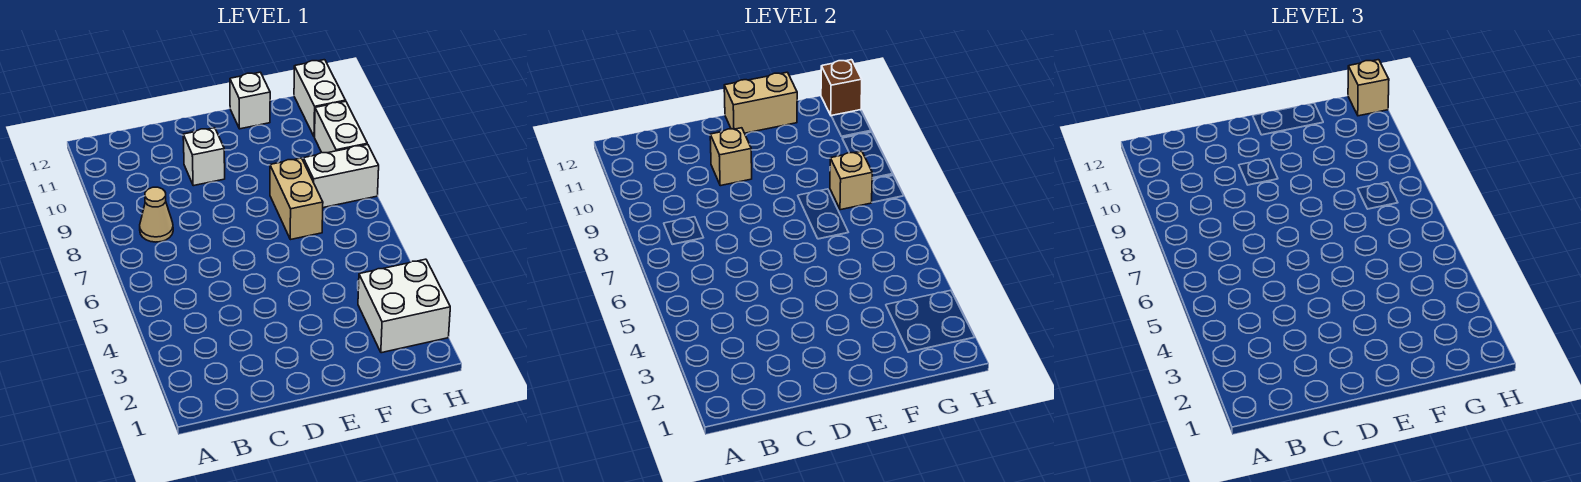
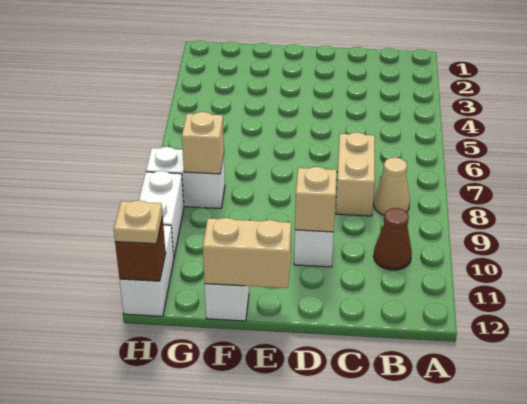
none -> brown 1x1 cone [374,208,412,270]
tan 1x2 brick [270,158,323,240] -> tan 1x2 brick moved to [336,132,375,216]
white 2x2 brick [358,259,450,353] -> none
tan 1x1 brick [1348,60,1389,116] -> tan 1x1 plate [114,200,163,244]

